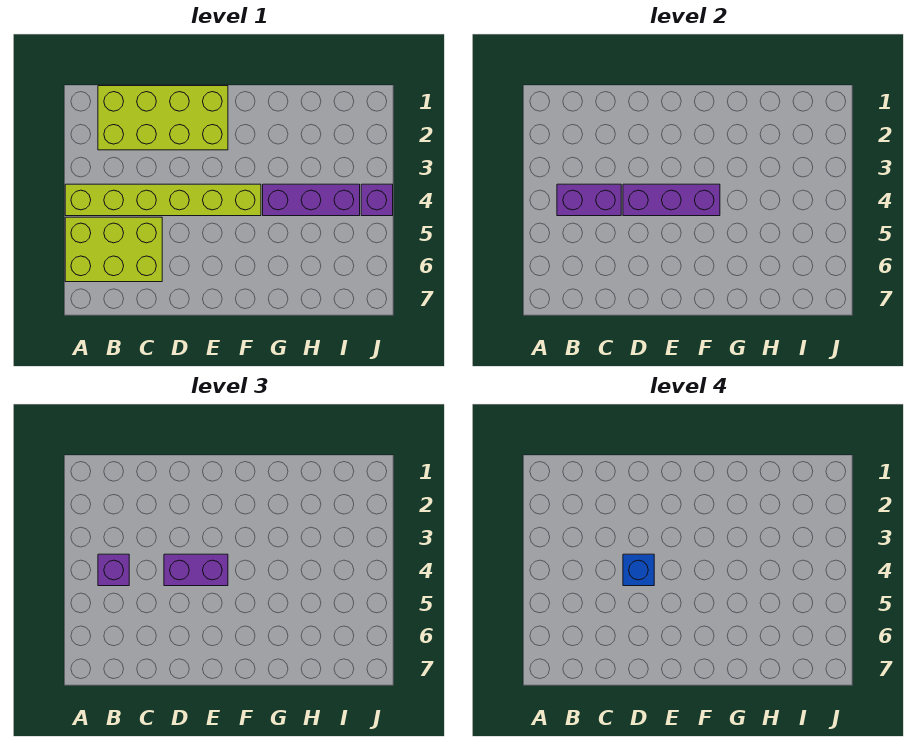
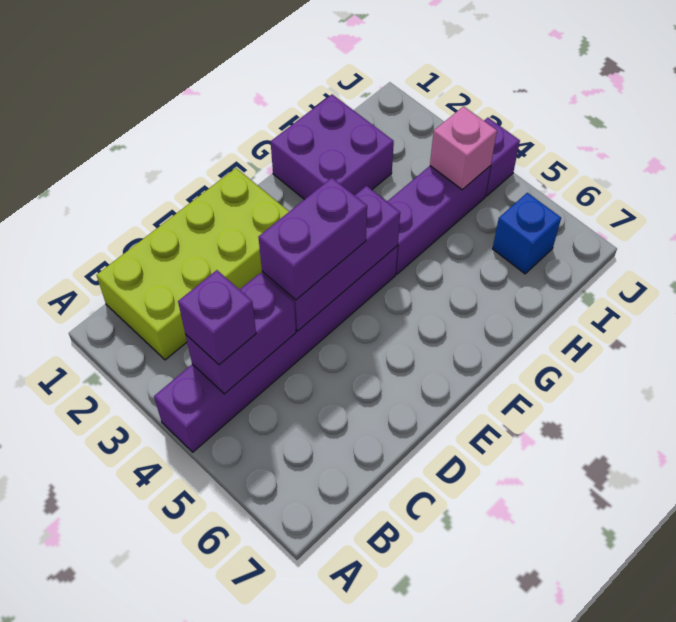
lime 1x6 brick [65,184,261,216] -> purple 1x6 brick [154,246,398,452]
lime 2x3 brick [65,217,162,282] -> none
blue 1x1 brick [623,554,654,586] -> blue 1x1 brick moved to [492,193,561,274]
none -> purple 2x2 brick [271,94,394,200]
none -> pink 1x1 brick [430,106,497,190]

